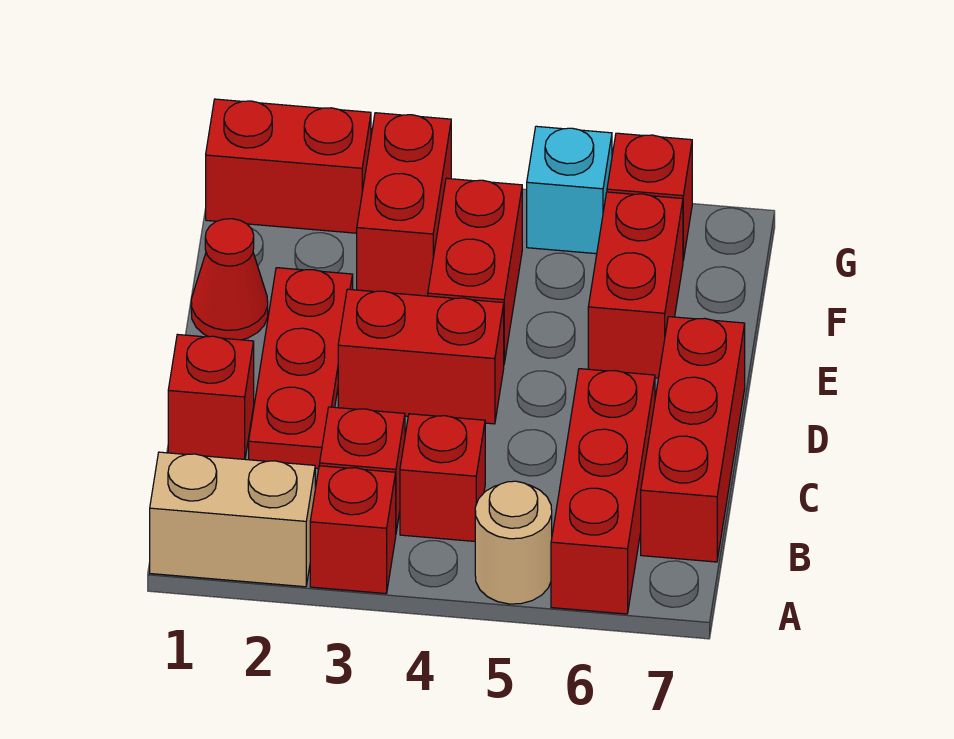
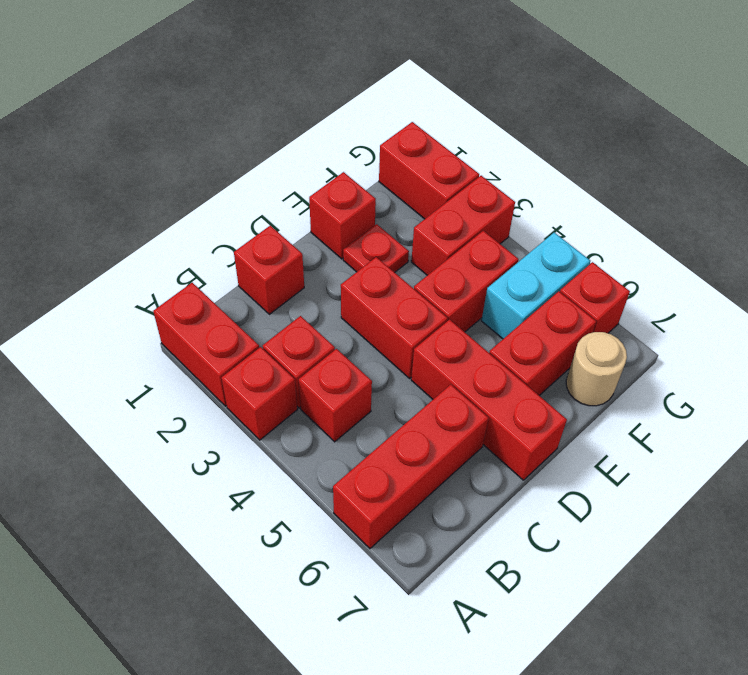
tan 1x2 brick [150,452,315,587] -> red 1x2 brick [153,283,259,406]
tan 1x1 round brick [475,481,552,604] -> tan 1x1 round brick moved to [566,332,627,406]
red 1x3 brick [641,317,745,562] -> red 1x3 brick turned to [411,320,567,480]
red 1x3 plate [249,268,353,469] -> red 1x1 plate [343,224,409,272]
red 1x1 cone [191,219,268,340] -> red 1x1 brick [309,172,376,259]
cyan 1x1 brick [527,126,612,254] -> cyan 1x2 brick [482,233,590,339]

